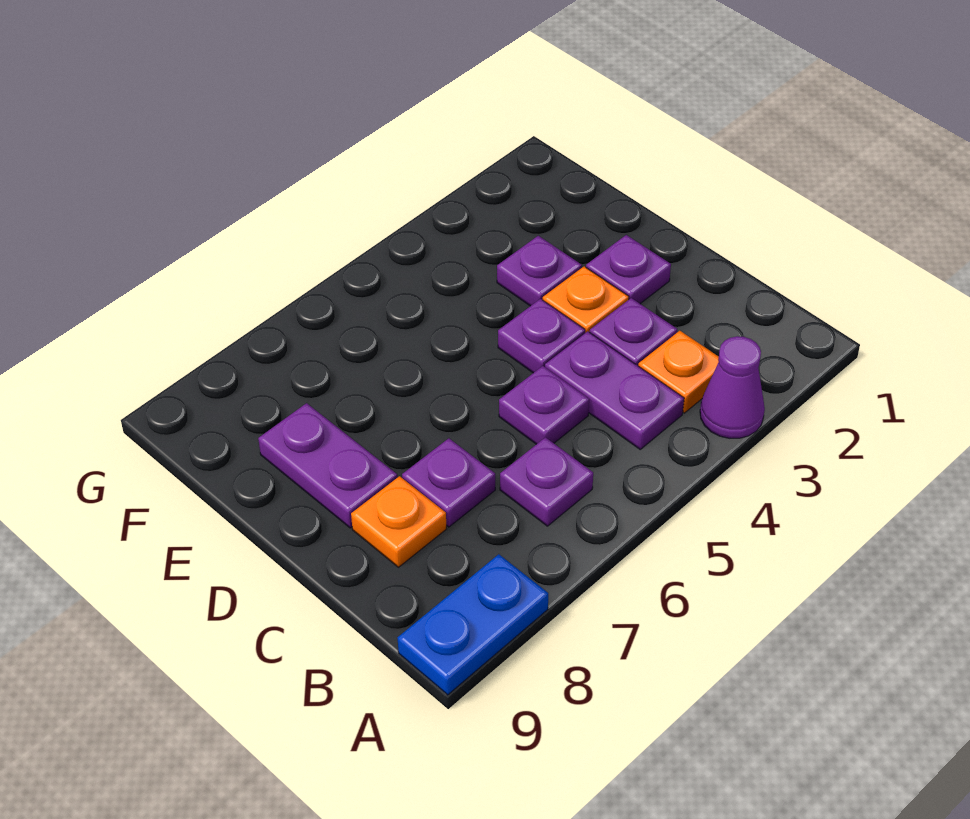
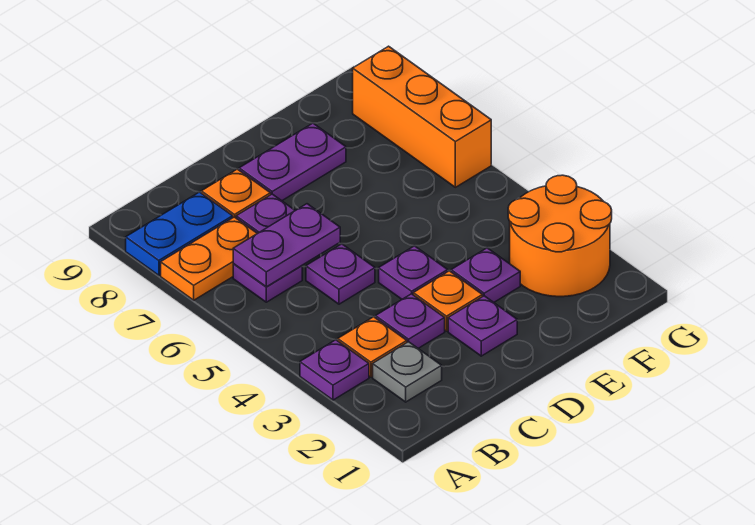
purple 1x1 cone [700,336,765,438] -> purple 1x1 plate [300,340,369,400]
none -> orange 1x2 plate [161,217,257,300]
blue 1x2 plate [398,554,548,695] -> blue 1x2 plate turned to [126,192,233,275]
none -> grey 1x1 plate [373,342,442,402]
purple 1x2 plate [545,331,684,449] -> purple 1x2 plate moved to [233,204,340,287]
none -> orange 2x2 round brick [508,175,612,297]
none -> orange 1x3 brick [353,46,491,187]

